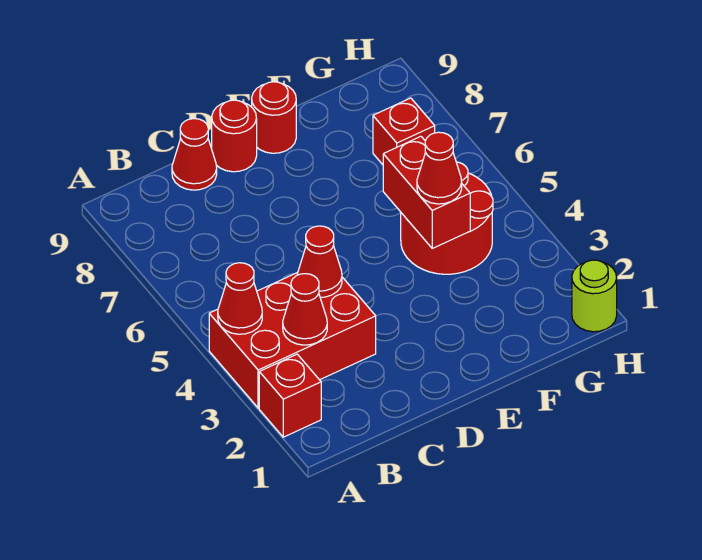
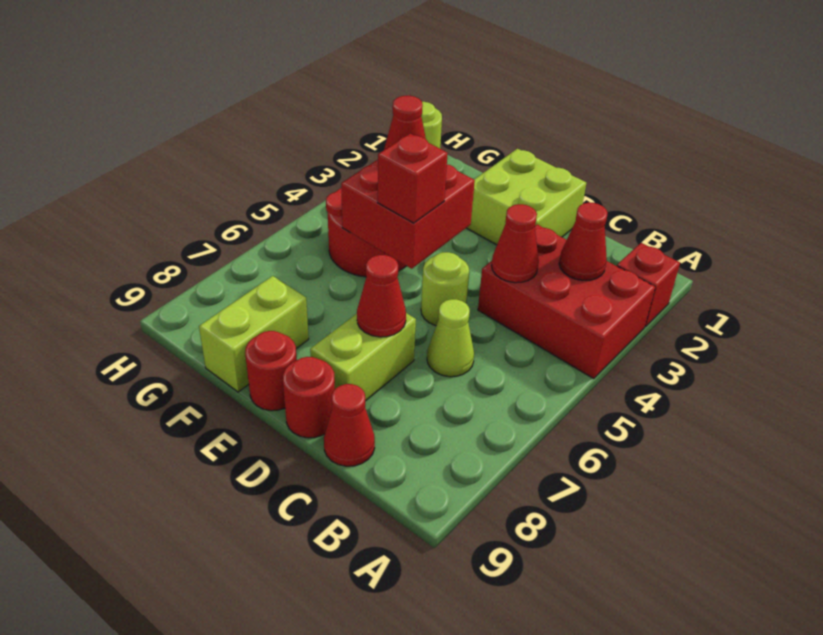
red 1x1 cone [218,263,262,334] -> red 1x1 cone moved to [357,255,406,337]
none -> lime 1x1 cone [427,299,474,377]
none -> lime 2x2 brick [467,149,586,245]
none -> lime 1x1 round brick [421,252,469,326]
none -> lime 1x2 brick [310,313,416,401]
red 1x2 brick [383,136,470,248] -> red 2x2 brick [341,160,475,269]
none -> lime 1x2 brick [199,276,309,392]
red 1x1 brick [373,98,435,165] -> red 1x1 brick moved to [378,134,448,223]

